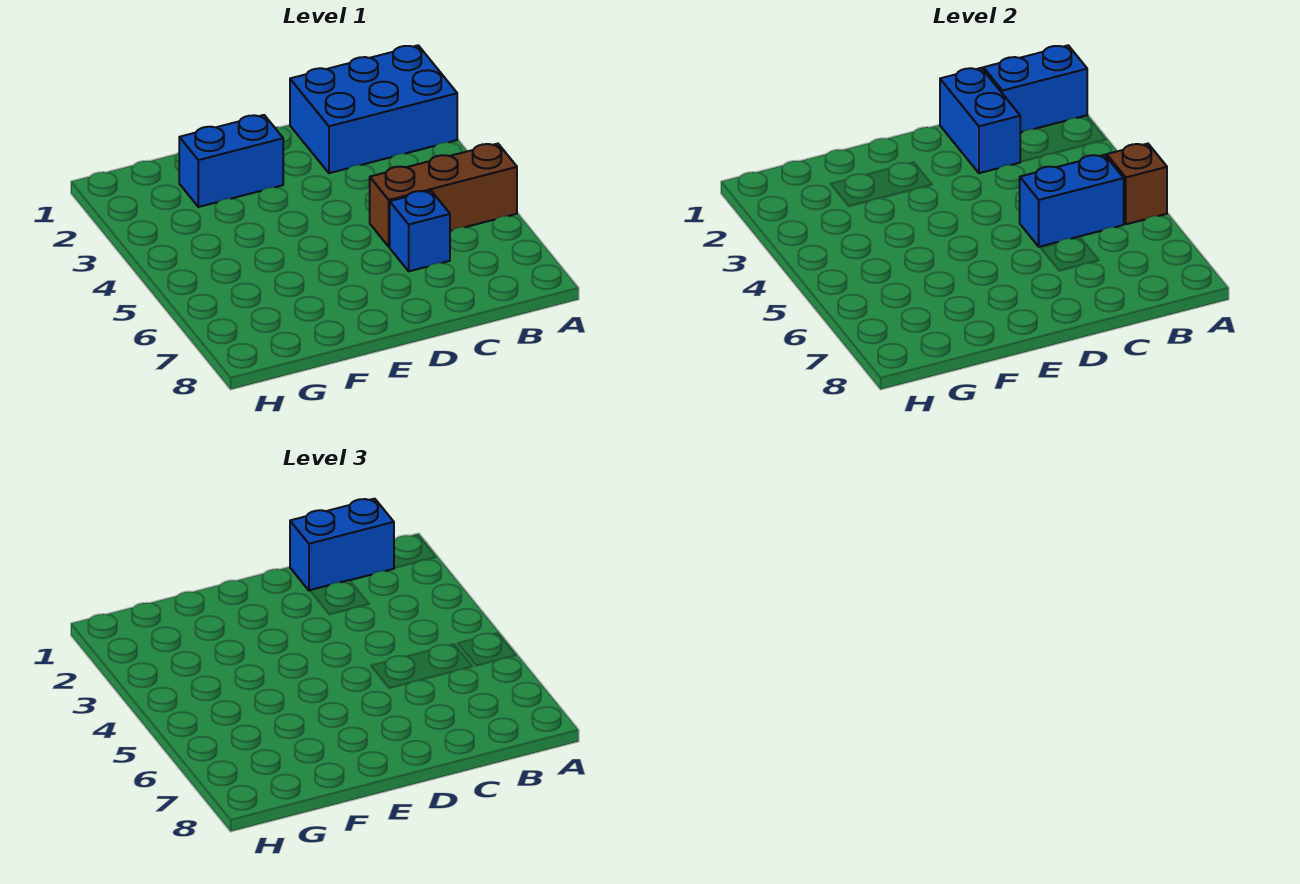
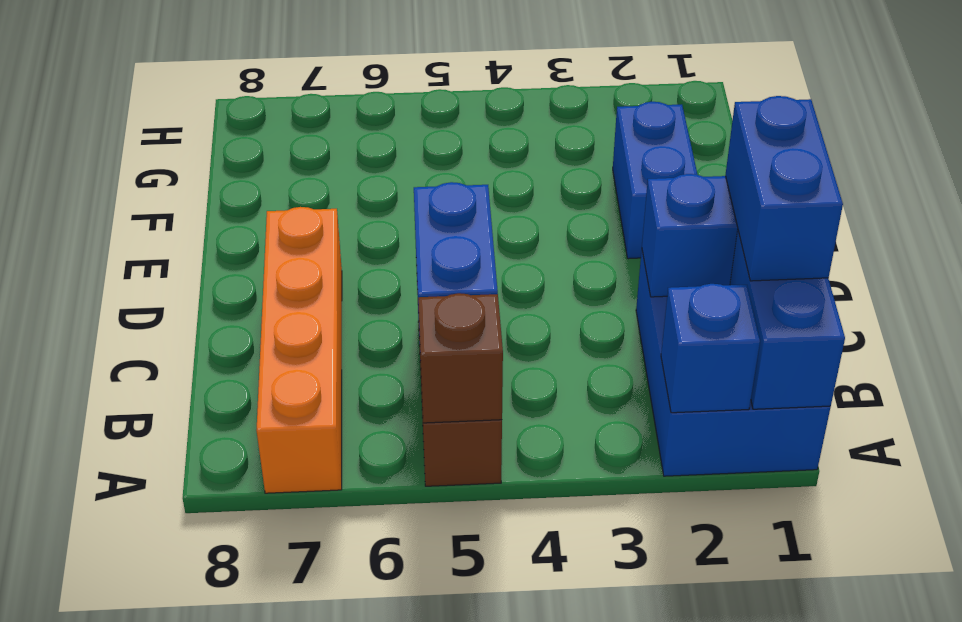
none -> orange 1x4 brick [256,207,342,493]
blue 1x1 brick [390,191,450,271] -> blue 1x1 brick moved to [661,284,760,413]

